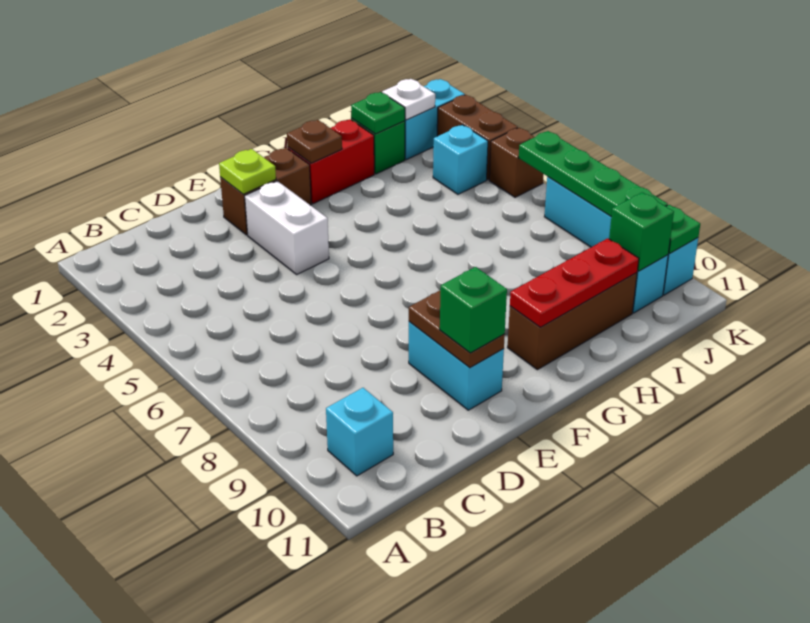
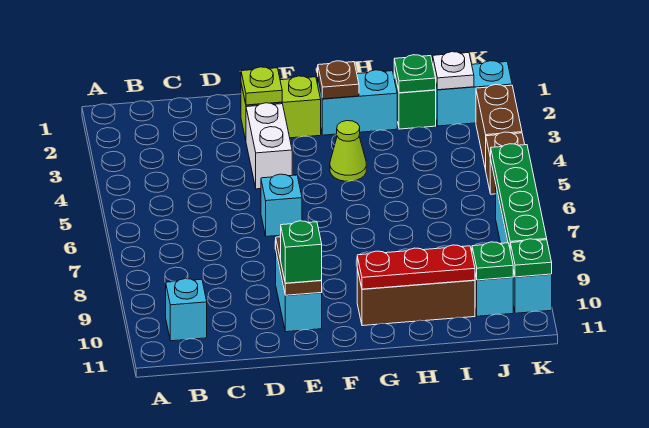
brown 1x2 brick [220,148,311,235] -> lime 1x2 brick [241,76,321,140]
red 1x2 brick [288,119,374,204] -> cyan 1x2 brick [318,70,397,135]
none -> lime 1x1 cone [330,121,366,181]
cyan 1x1 brick [433,125,488,194] -> cyan 1x1 brick moved to [261,174,302,236]
green 1x1 brick [609,192,674,271] -> green 1x1 plate [472,242,513,280]

